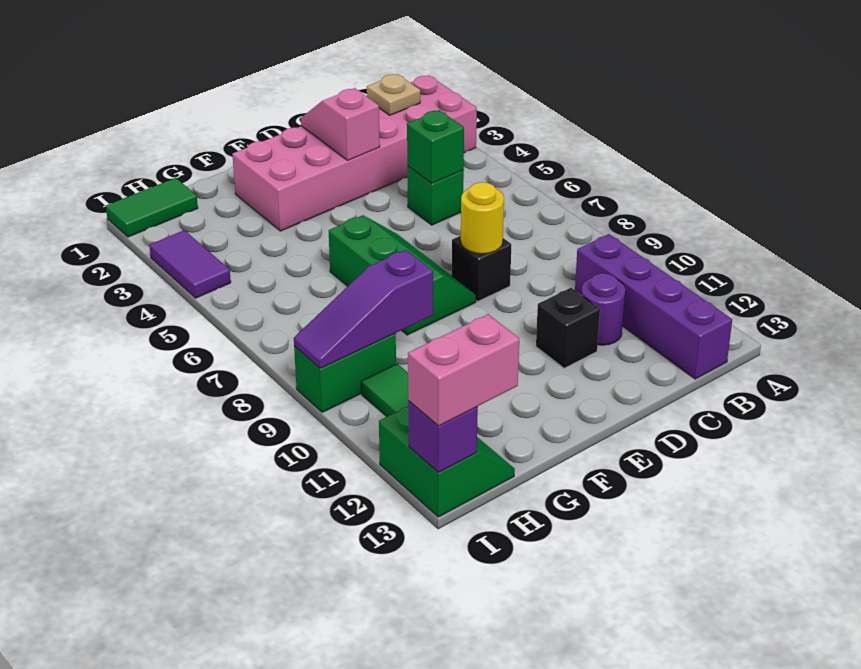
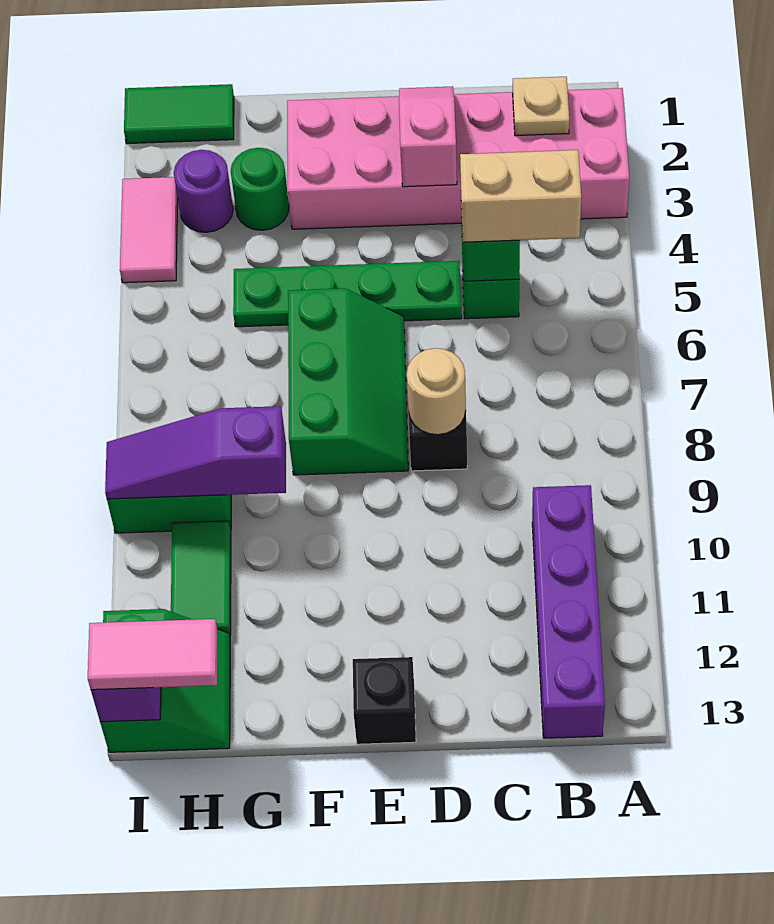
none -> tan 1x2 brick [460,150,581,242]
purple 1x1 round brick [582,273,625,345] -> purple 1x1 round brick moved to [174,150,233,232]
none -> green 1x4 plate [233,261,462,327]
yellow 1x1 round brick [461,182,504,254] -> tan 1x1 round brick [407,348,466,435]
black 1x1 brick [536,288,600,368] -> black 1x1 brick moved to [353,657,416,744]
none -> green 1x1 round brick [231,148,289,230]
pink 1x2 brick [408,314,519,426] -> pink 1x2 tile [88,619,218,690]
purple 1x2 tile [149,230,231,298] -> pink 1x2 tile [120,177,178,283]

